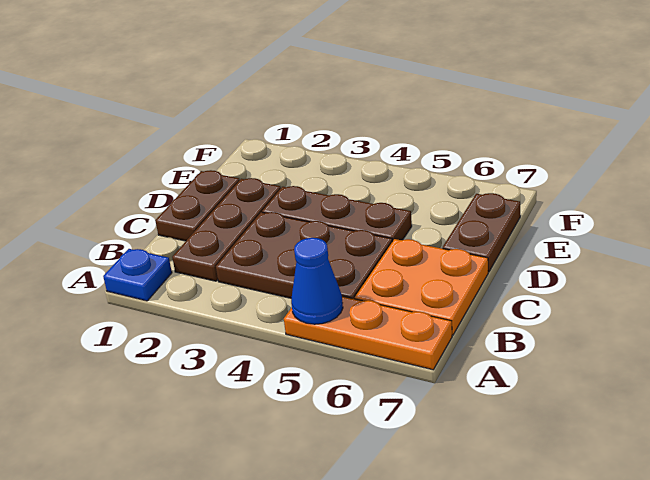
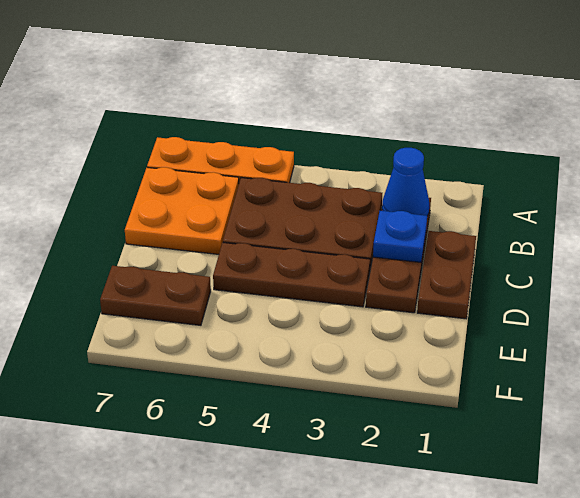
blue 1x1 plate [103,249,172,301] -> blue 1x1 plate moved to [373,211,427,262]
blue 1x1 cone [291,238,343,324] -> blue 1x1 cone moved to [382,148,429,216]
brown 1x2 plate [443,193,520,272] -> brown 1x2 plate turned to [100,266,211,325]

